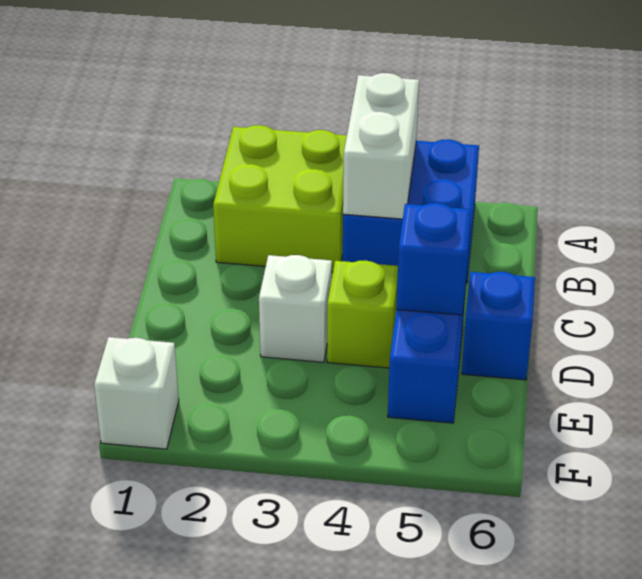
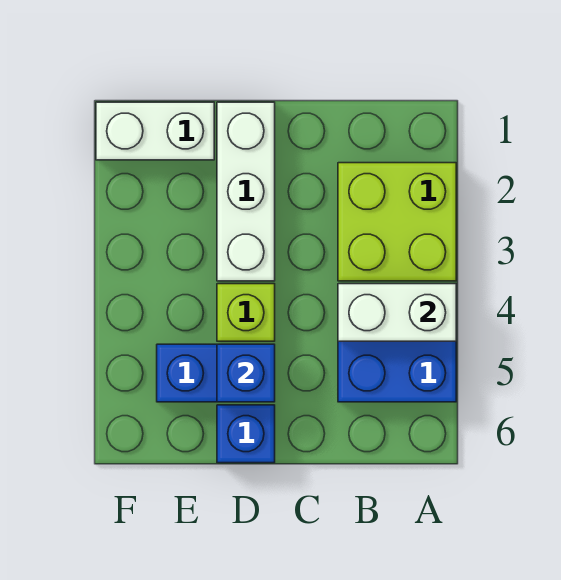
white 1x1 brick [259,255,332,362] -> white 1x3 brick [217,102,275,281]
white 1x1 brick [94,337,179,449] -> white 1x2 brick [96,102,214,160]

